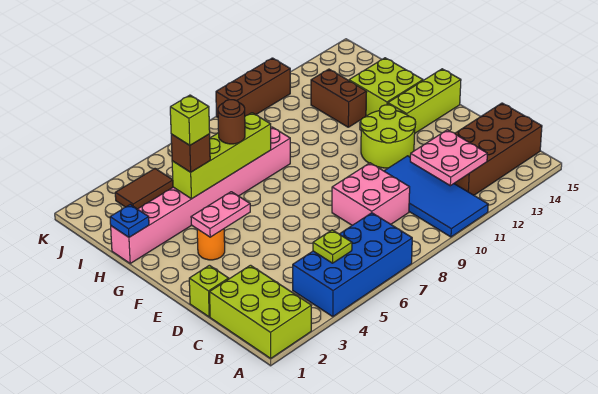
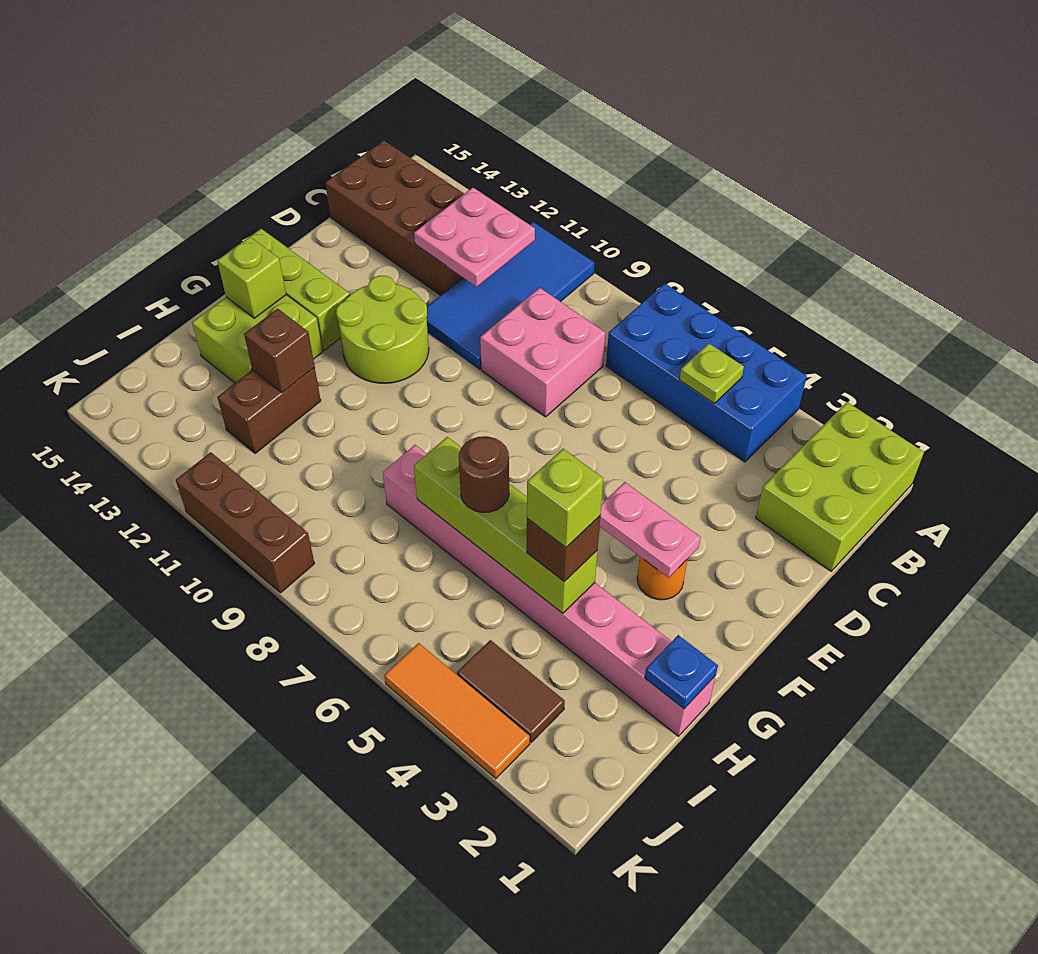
lime 1x1 brick [189,265,229,317] -> lime 1x1 brick moved to [217,237,286,318]
none -> brown 1x1 brick [244,309,315,393]
none -> orange 1x3 tile [384,643,530,779]

